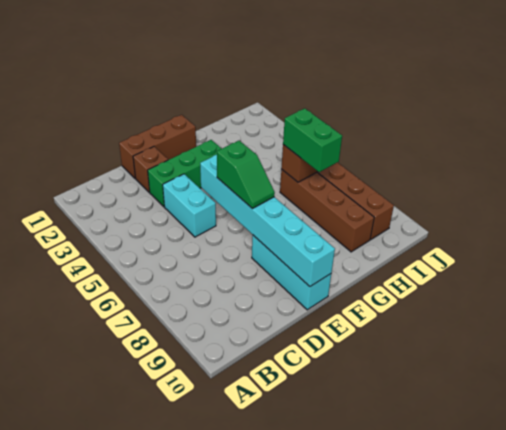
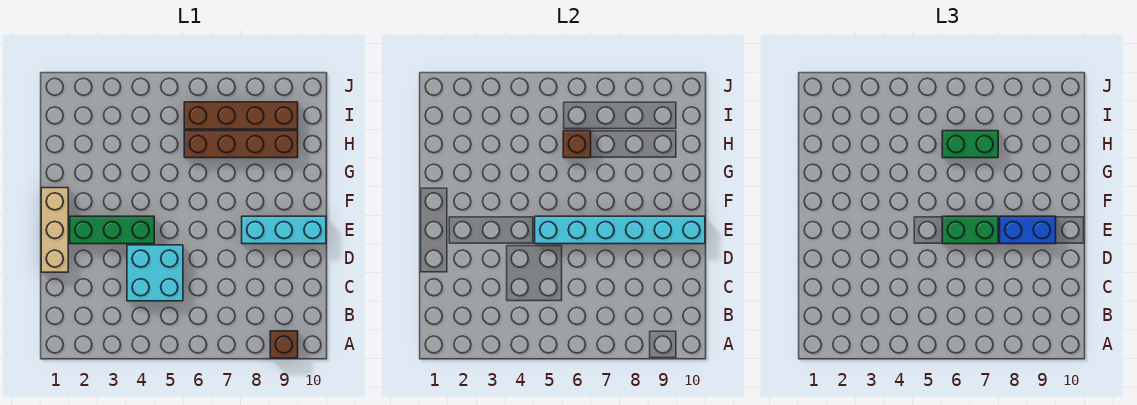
brown 1x3 brick [119,115,196,178] -> tan 1x3 brick [41,188,68,272]
brown 1x1 brick [133,147,168,192] -> brown 1x1 brick moved to [270,331,298,358]
green 1x3 brick [148,140,222,207] -> green 1x3 brick turned to [70,216,154,244]
cyan 1x2 brick [163,174,216,237] -> cyan 2x2 brick [127,245,183,301]
green 1x2 slope [217,141,275,209] -> green 1x2 brick [942,216,998,244]
none -> blue 1x2 brick [1000,216,1056,244]

